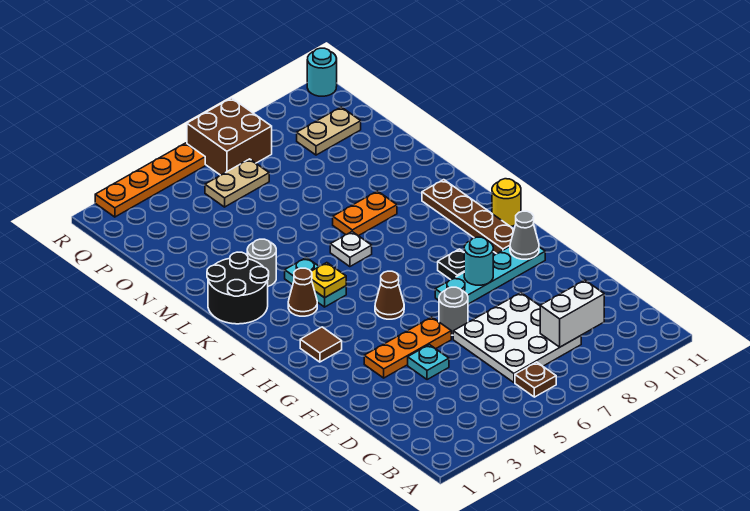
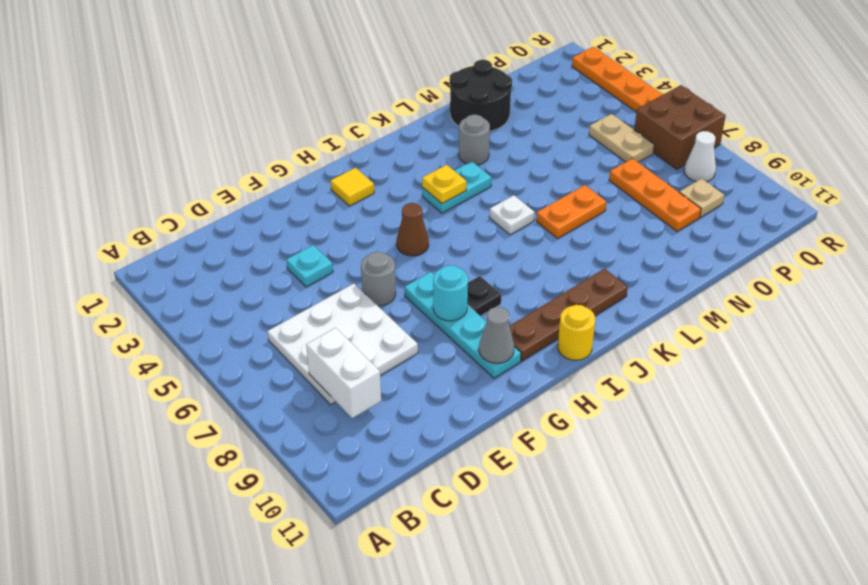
brown 1x1 plate [515,362,556,397] -> none
orange 1x3 plate [364,317,451,378] -> orange 1x3 plate moved to [609,158,701,231]
brown 1x1 tile [300,327,342,362] -> yellow 1x1 tile [331,168,374,206]
brown 1x1 cone [288,268,317,316] -> none
black 2x2 round brick [207,252,269,324] -> black 2x2 round brick moved to [450,60,512,131]
orange 1x2 plate [333,191,397,236] -> orange 1x2 plate turned to [536,185,607,238]
tan 1x2 plate [297,107,361,155] -> tan 1x1 plate [679,178,724,217]
none -> white 1x1 cone [684,131,716,182]
cyan 1x1 round brick [307,48,337,96] -> none

